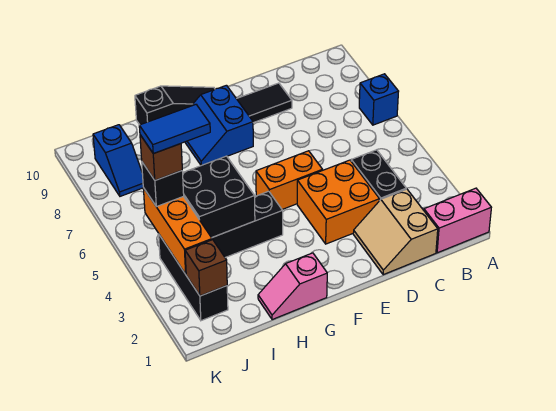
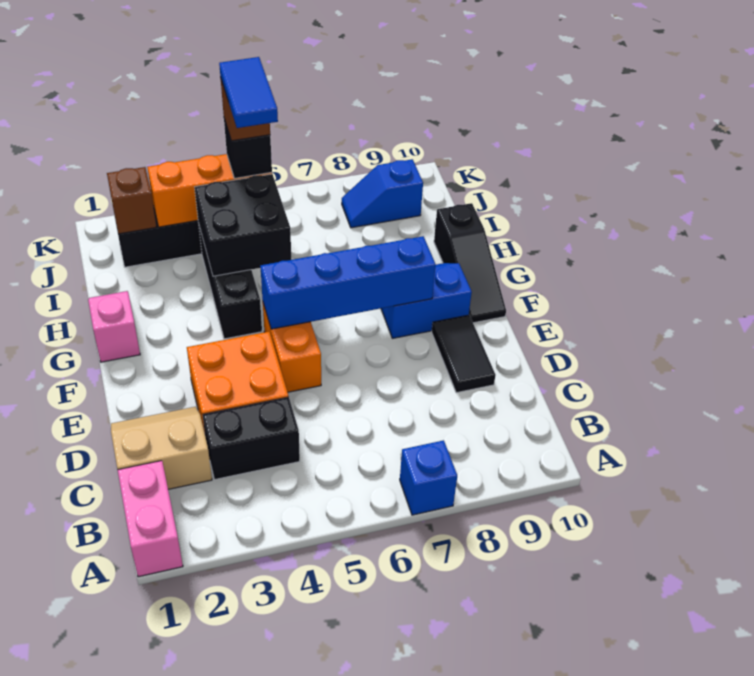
none -> blue 1x4 brick [260,236,436,329]

